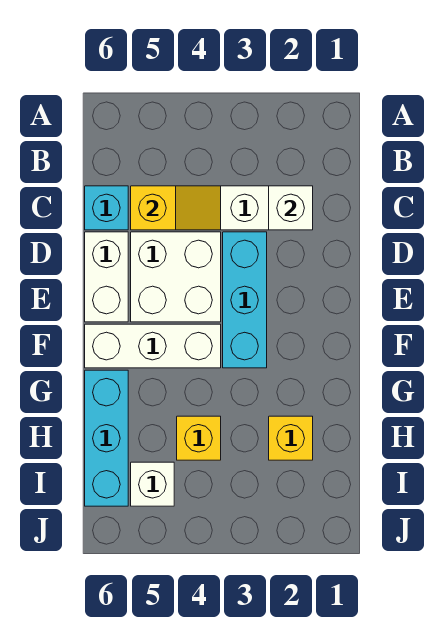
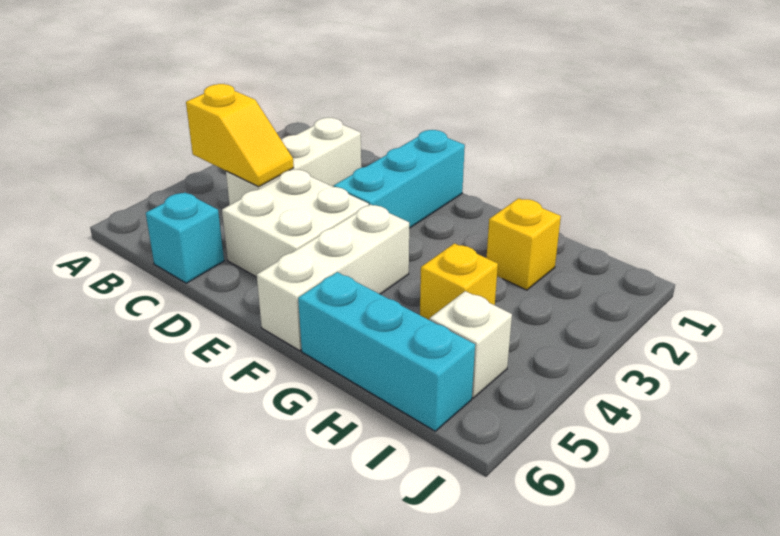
white 1x1 brick [269,186,313,230] -> none
yellow 1x2 slope [131,186,221,230] -> yellow 1x2 slope turned to [186,84,294,187]
cyan 1x3 brick [223,232,267,368] -> cyan 1x3 brick turned to [334,130,465,228]
white 1x2 brick [85,232,128,322] -> none

